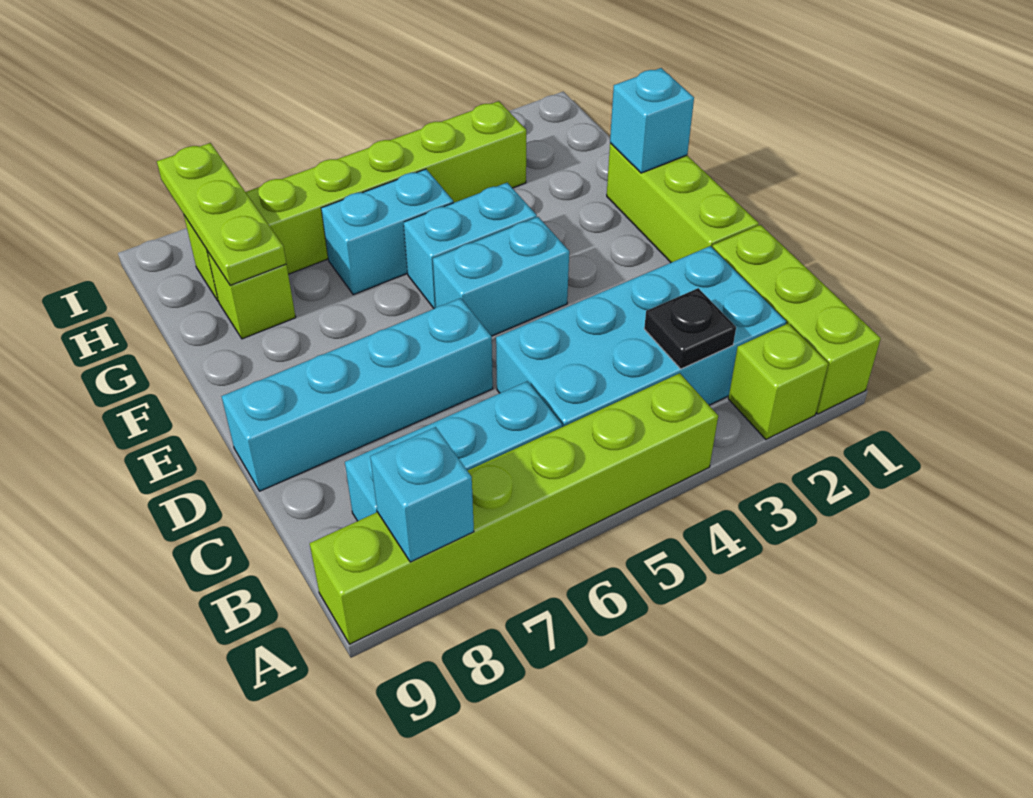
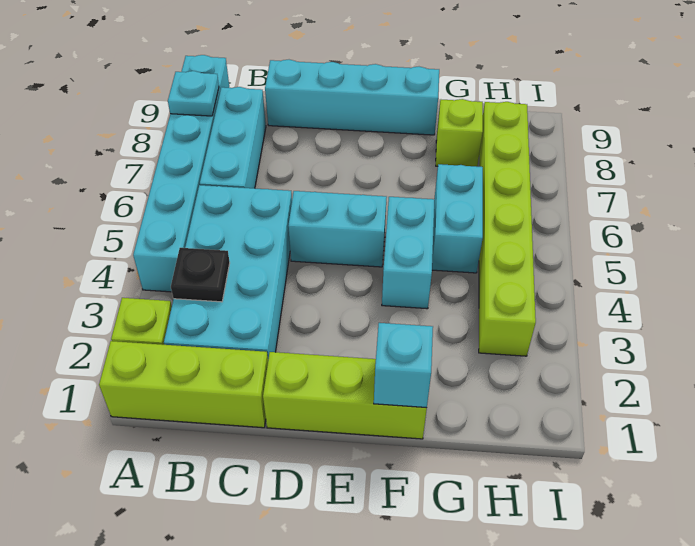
lime 1x6 brick [310,373,718,644] -> cyan 1x6 brick [133,55,229,292]
cyan 1x1 brick [370,427,474,562] -> cyan 1x1 plate [168,71,219,116]
cyan 1x4 brick [221,298,493,491] -> cyan 1x4 brick turned to [265,60,439,135]
cyan 1x2 brick [433,217,569,336] -> cyan 1x2 brick turned to [288,191,387,267]
lime 1x3 plate [157,143,286,286] -> none

